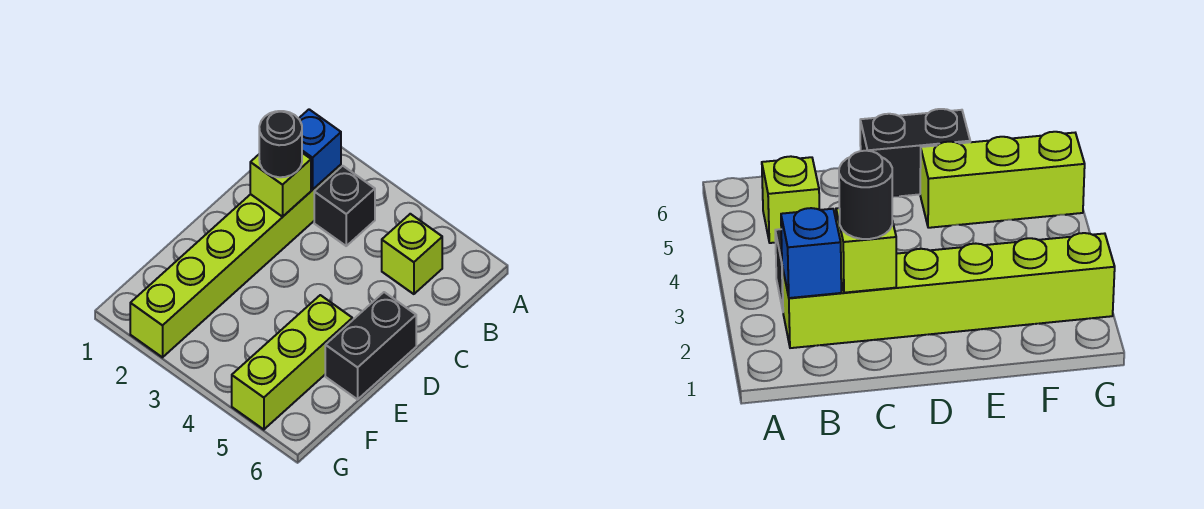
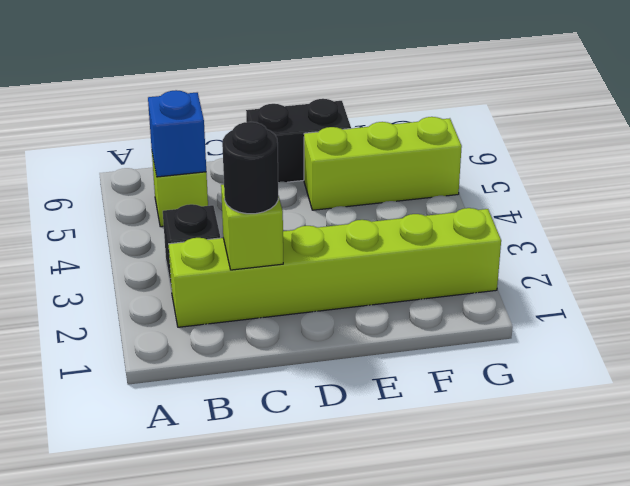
blue 1x1 brick [299,109,341,190] -> blue 1x1 brick moved to [148,90,206,177]

